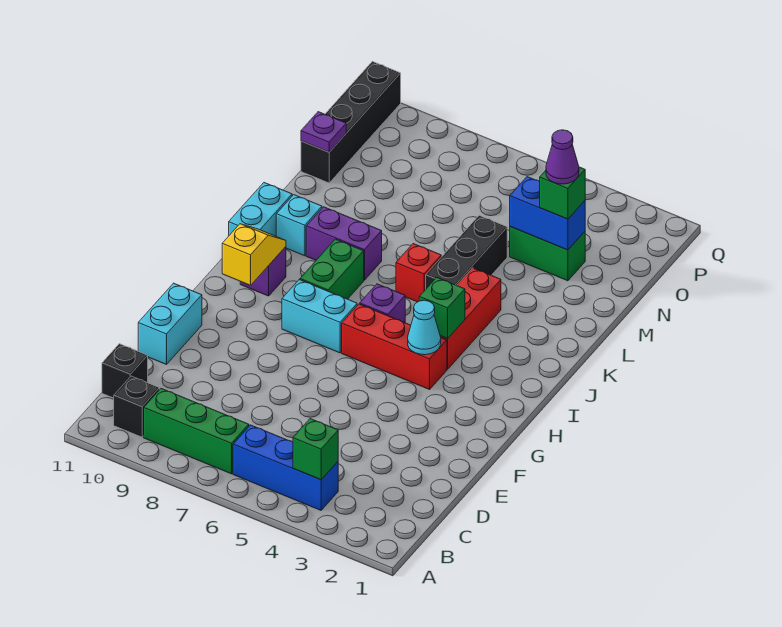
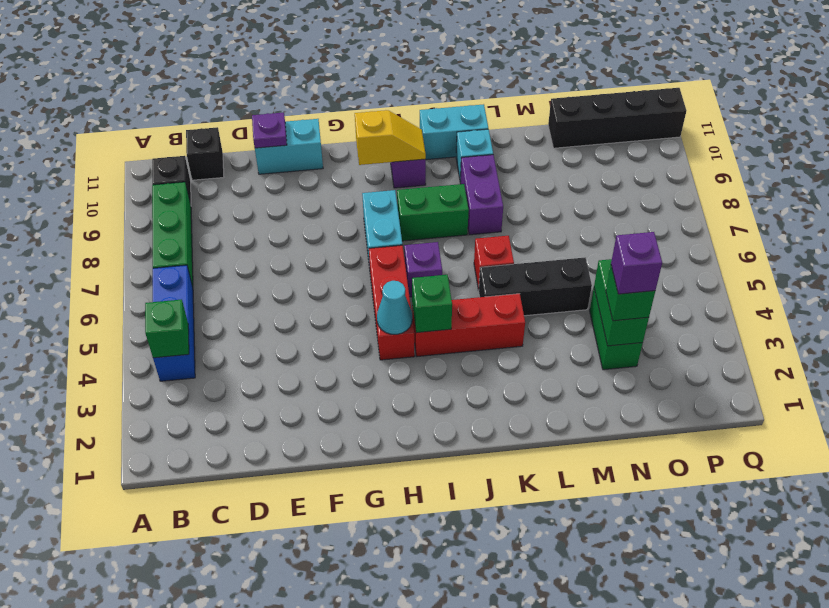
blue 1x2 brick [510,177,585,250] -> green 1x2 brick [594,259,649,346]
purple 1x1 cone [546,130,579,184] -> purple 1x1 brick [611,232,662,294]
purple 1x1 plate [301,112,346,152] -> purple 1x1 plate moved to [252,113,287,148]

